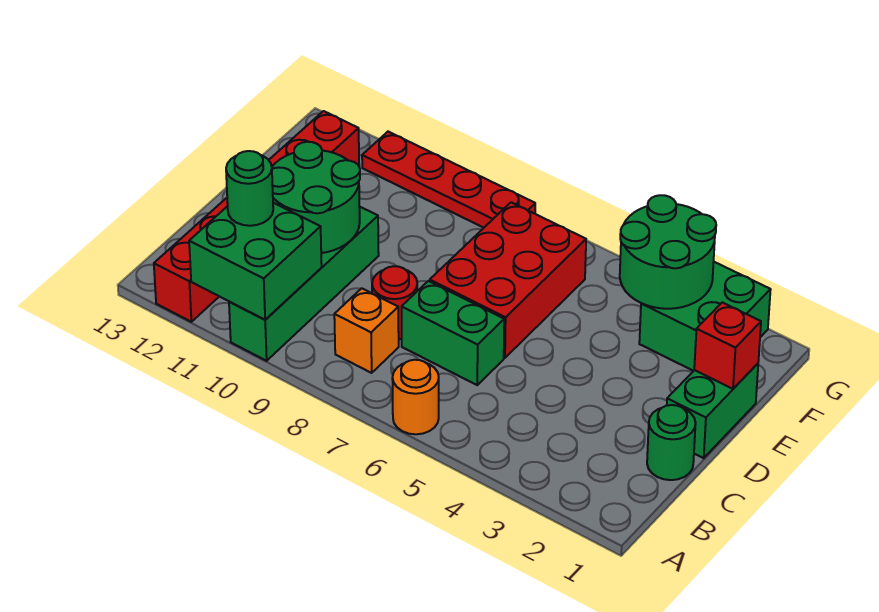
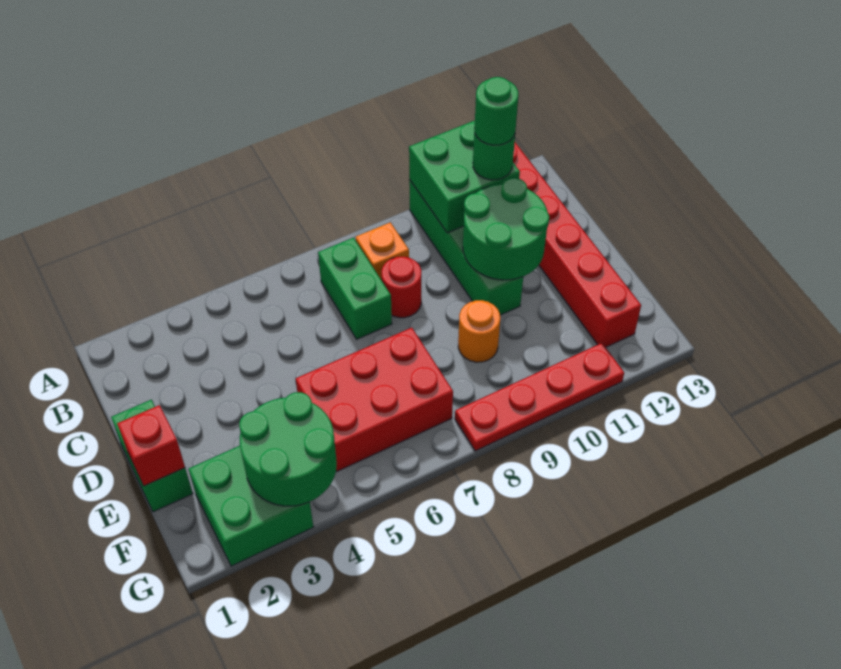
orange 1x1 round brick [392,360,439,434] -> orange 1x1 round brick moved to [458,300,500,362]
green 1x1 round brick [647,405,696,480] -> green 1x1 round brick moved to [474,77,518,145]
green 1x2 brick [402,281,504,385] -> green 1x2 brick turned to [318,238,392,339]
red 2x3 brick [430,202,586,358] -> red 2x3 brick turned to [295,328,453,471]

